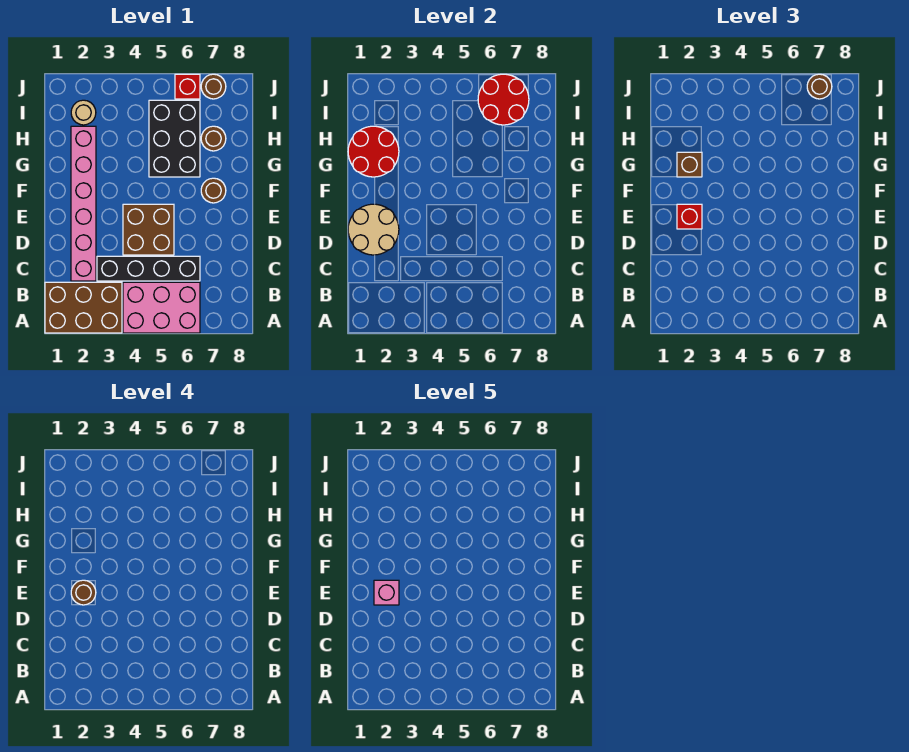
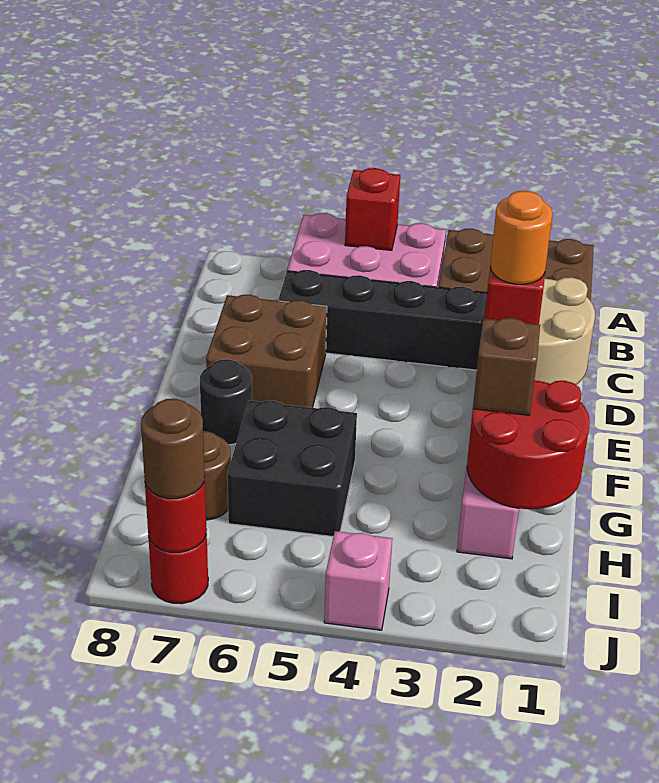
brown 2x2 brick [123,204,174,255] -> brown 2x2 brick moved to [206,295,327,408]
brown 1x1 round brick [71,580,96,605] -> orange 1x1 round brick [490,191,553,284]
pink 1x1 brick [374,580,399,605] -> pink 1x1 brick moved to [324,531,392,630]
brown 1x1 round brick [201,178,226,203] -> black 1x1 round brick [200,359,252,445]
black 2x3 brick [149,100,200,177] -> black 2x2 brick [227,400,357,537]
tan 1x1 round brick [71,100,96,125] -> none
red 2x2 round brick [478,74,529,125] -> red 1x1 round brick [145,479,207,553]
red 1x1 brick [175,74,200,99] -> red 1x1 brick moved to [345,168,400,250]
brown 1x1 round brick [201,74,226,99] -> red 1x1 round brick [148,530,208,604]

